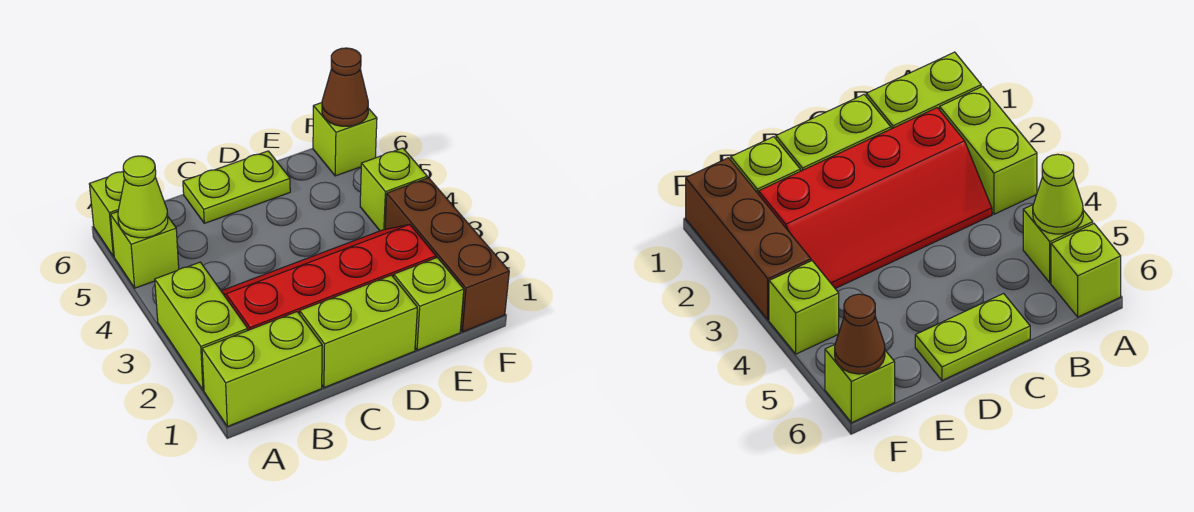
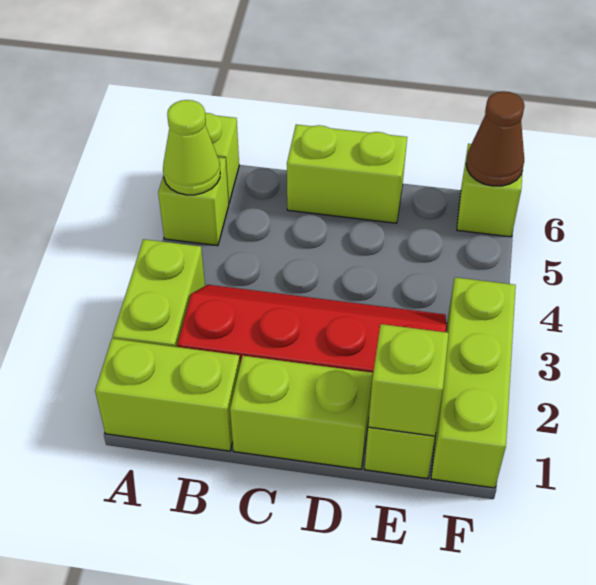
lime 1x2 plate [183,151,290,223] -> lime 1x2 brick [287,124,407,223]
brown 1x3 brick [385,178,509,332] -> lime 1x3 brick [431,277,516,488]
lime 1x1 brick [360,148,427,231] -> lime 1x1 brick moved to [368,324,449,436]

